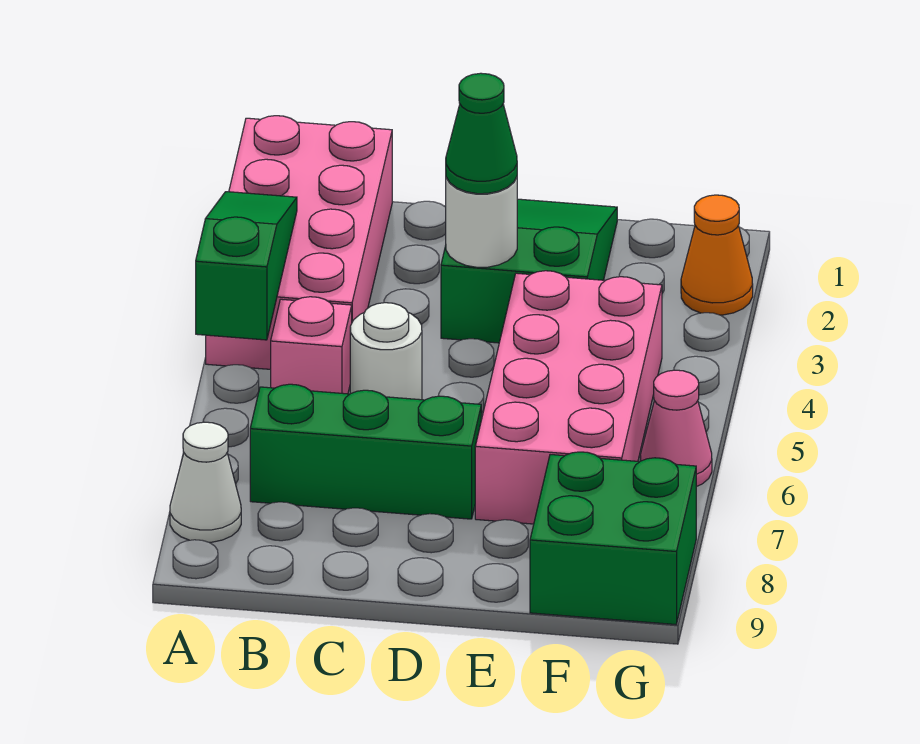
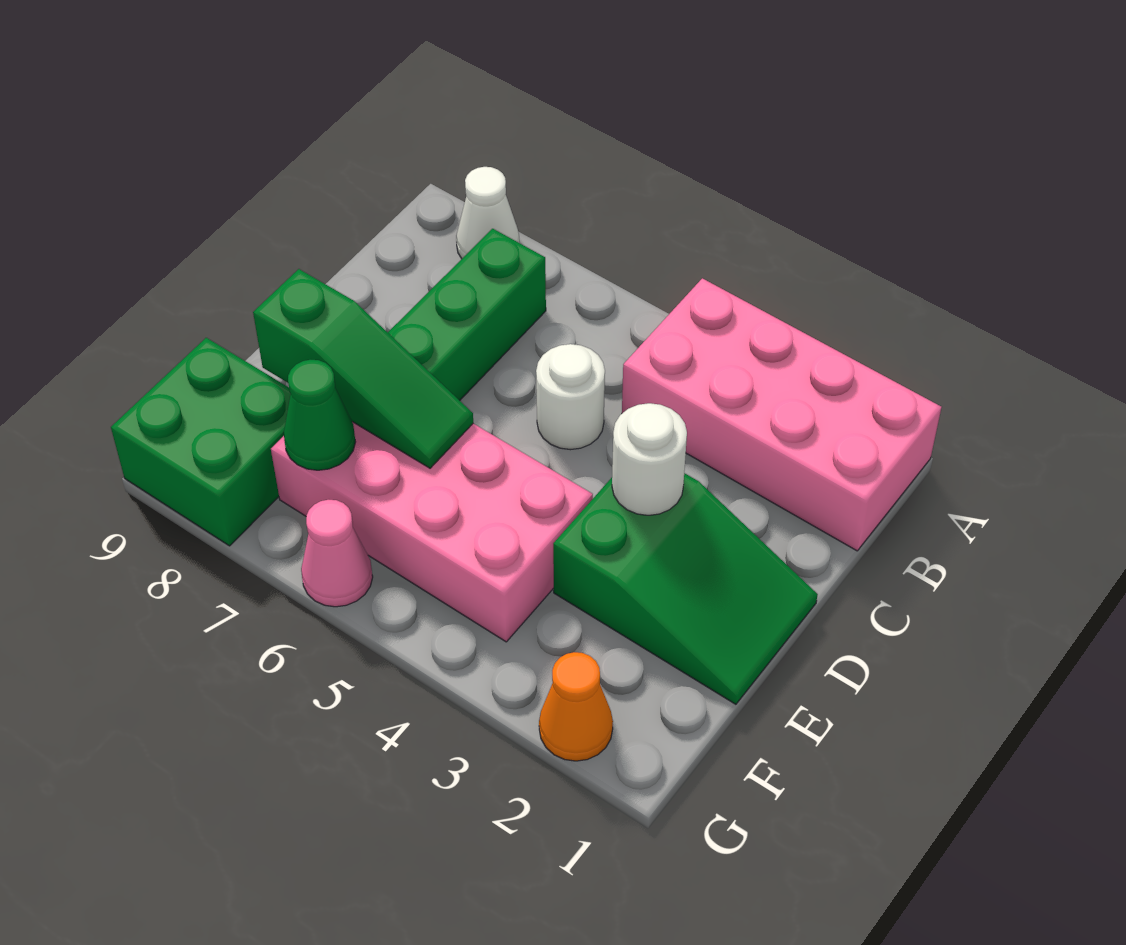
green 1x3 slope [196,192,297,340] -> green 1x3 slope moved to [253,269,473,468]
pink 1x1 brick [271,297,352,394] -> none
green 1x1 cone [446,73,517,194] -> green 1x1 cone moved to [284,360,355,470]

